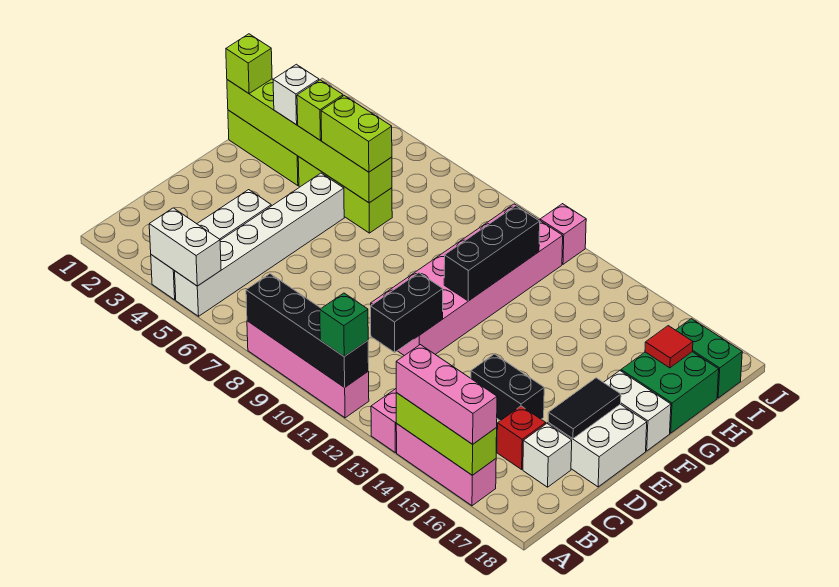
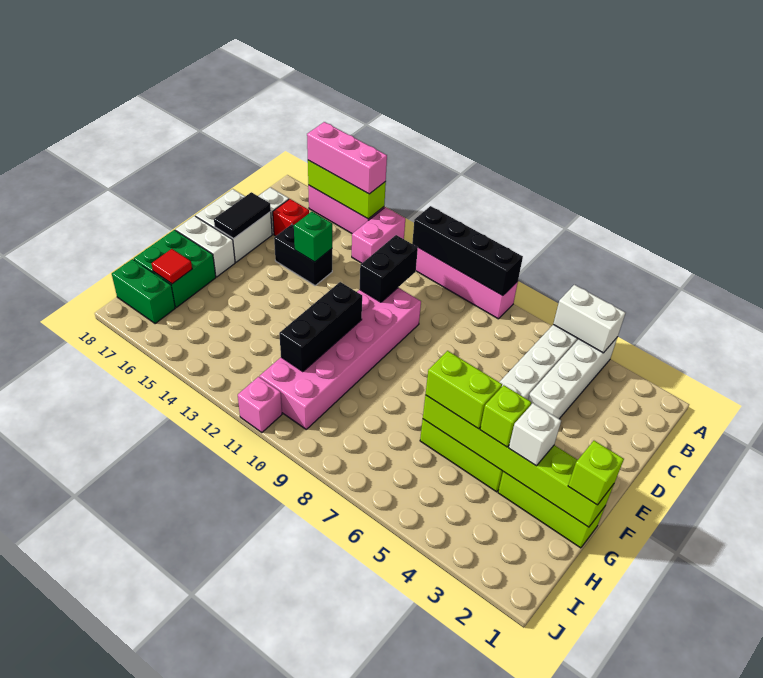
green 1x1 brick [320,293,368,357] -> green 1x1 brick moved to [294,212,332,262]

